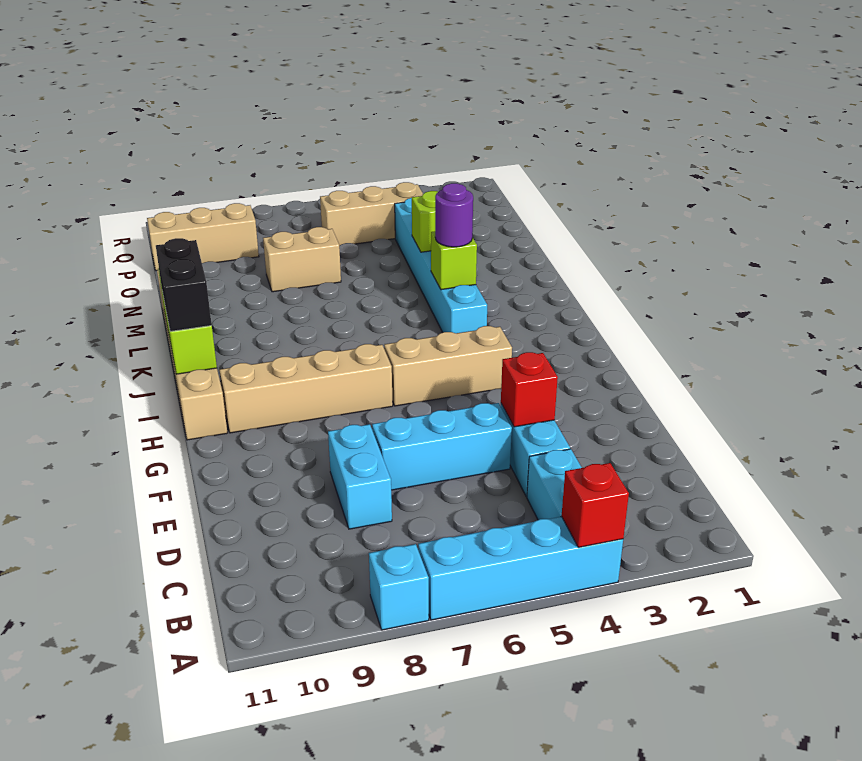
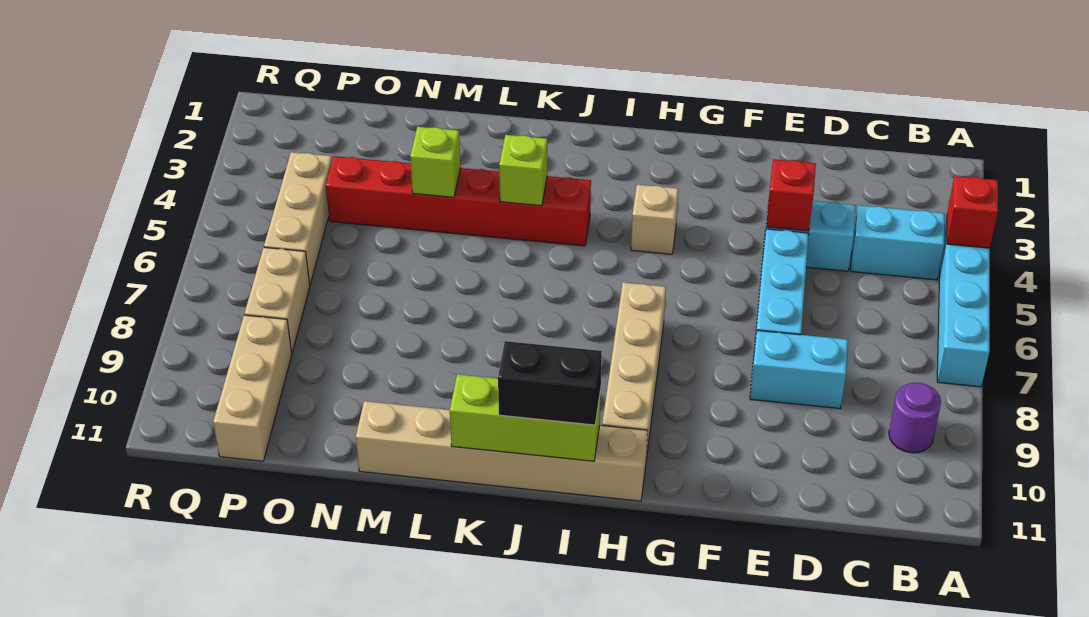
cyan 1x1 brick [369,544,429,630] -> none
tan 1x3 brick [384,326,512,406] -> tan 1x1 brick [631,185,678,254]
cyan 1x6 brick [395,198,487,333] -> red 1x6 brick [326,156,591,246]
purple 1x1 round brick [435,183,473,247] -> purple 1x1 round brick moved to [889,383,941,453]
tan 1x2 brick [263,227,341,292] -> tan 1x2 brick moved to [244,247,310,352]

